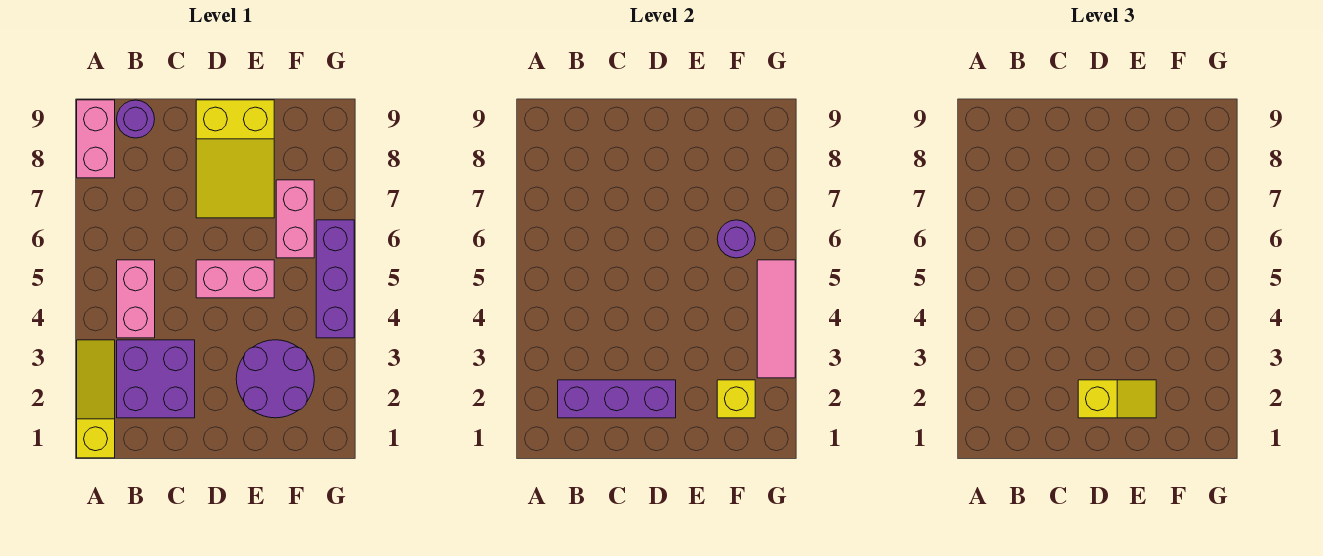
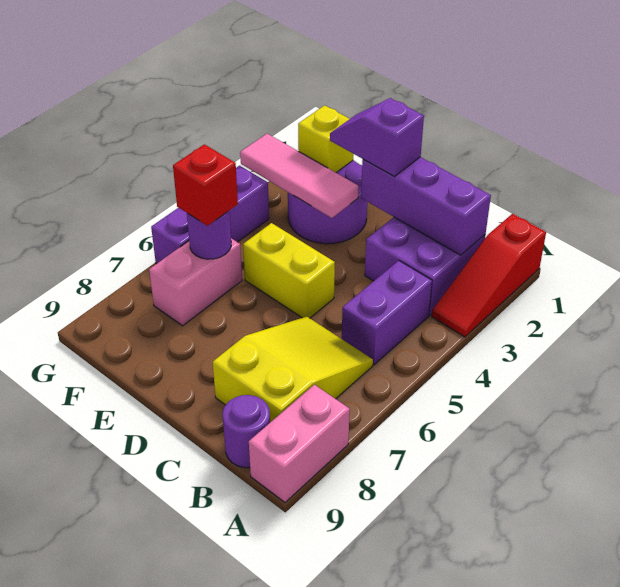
yellow 1x3 slope [77,340,115,458] -> red 1x3 slope [432,214,546,337]
pink 1x2 brick [117,260,155,338] -> purple 1x2 brick [342,261,432,365]
yellow 1x2 slope [1078,380,1156,418] -> purple 1x2 slope [330,98,424,177]
pink 1x2 brick [196,260,274,298] -> yellow 1x2 brick [243,223,335,318]
yellow 2x3 slope [196,100,274,218] -> yellow 2x3 slope moved to [213,317,373,422]
none -> red 1x1 brick [173,144,238,226]
pink 1x3 tile [757,260,795,378] -> pink 1x3 tile turned to [240,134,359,218]

